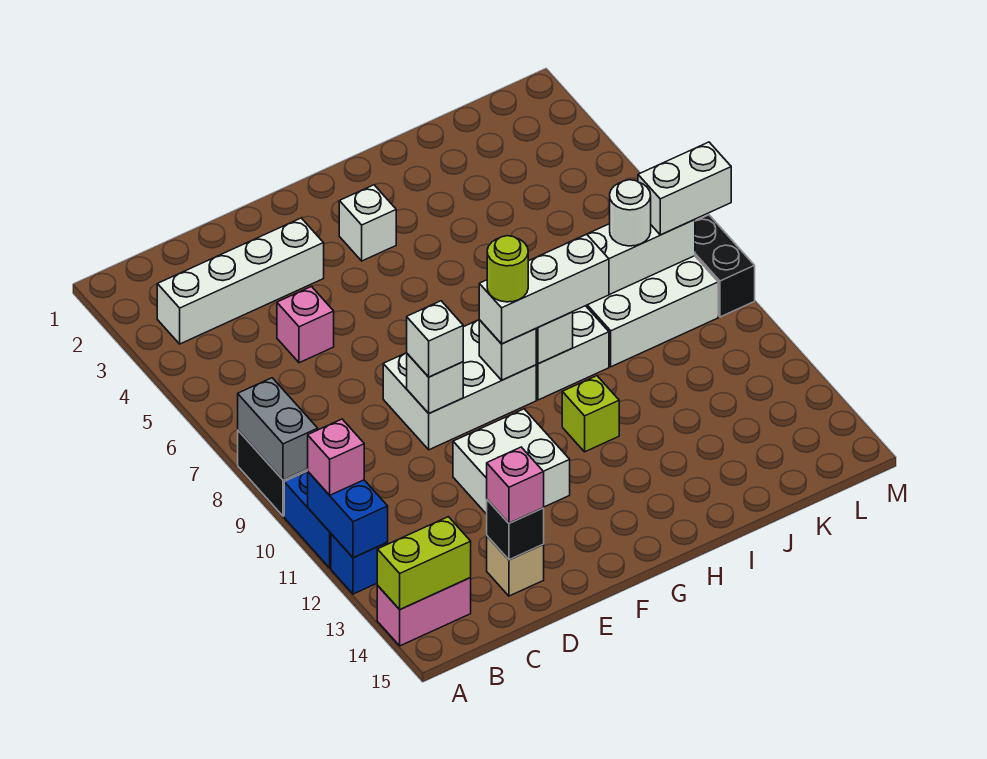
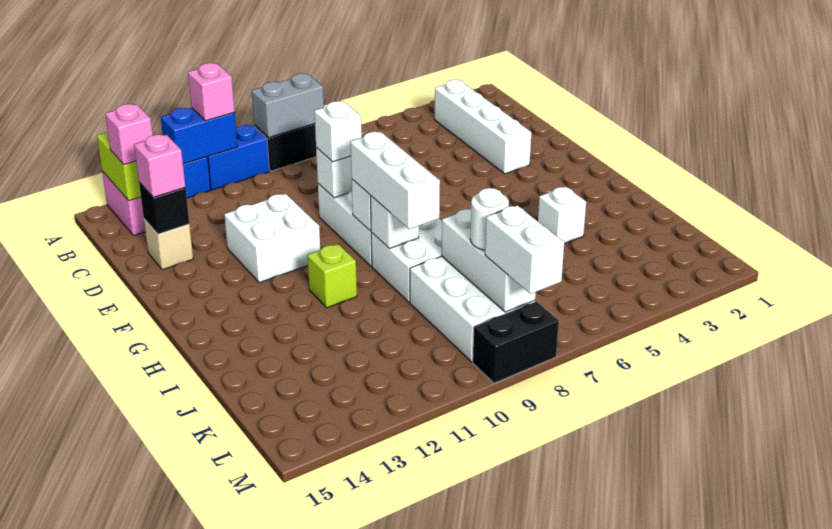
pink 1x1 brick [277,286,334,363] -> pink 1x1 brick moved to [105,104,153,165]
white 1x1 brick [339,185,396,261] -> white 1x1 brick moved to [538,187,586,244]
lime 1x1 round brick [487,236,528,302] -> none

